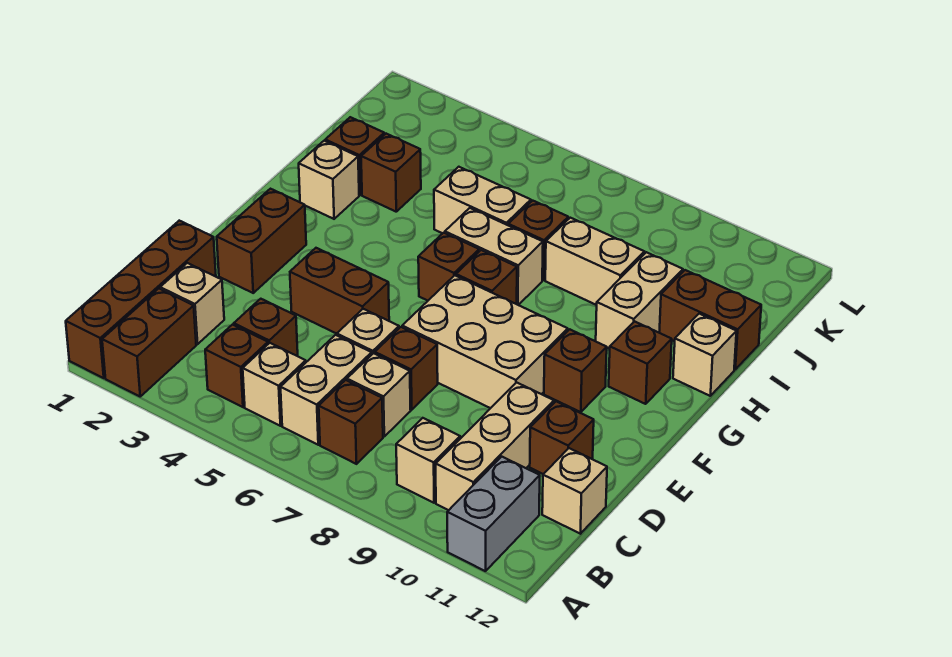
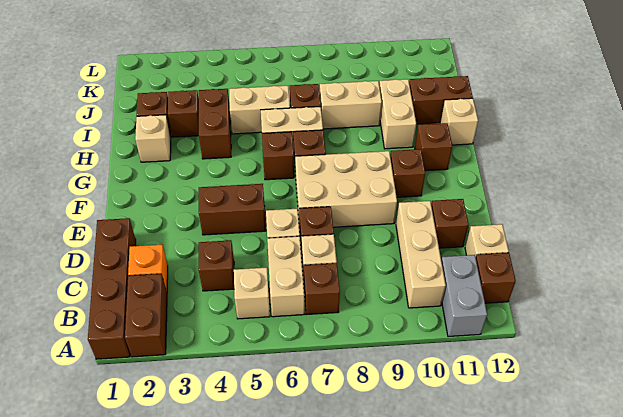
brown 1x1 brick [205,325,268,407] -> brown 1x1 brick moved to [476,253,516,303]
tan 1x1 brick [396,418,460,503] -> none
tan 1x1 brick [160,263,224,344] -> orange 1x1 brick [128,245,168,292]
brown 1x2 brick [217,189,306,293] -> brown 1x2 brick moved to [199,89,231,159]

